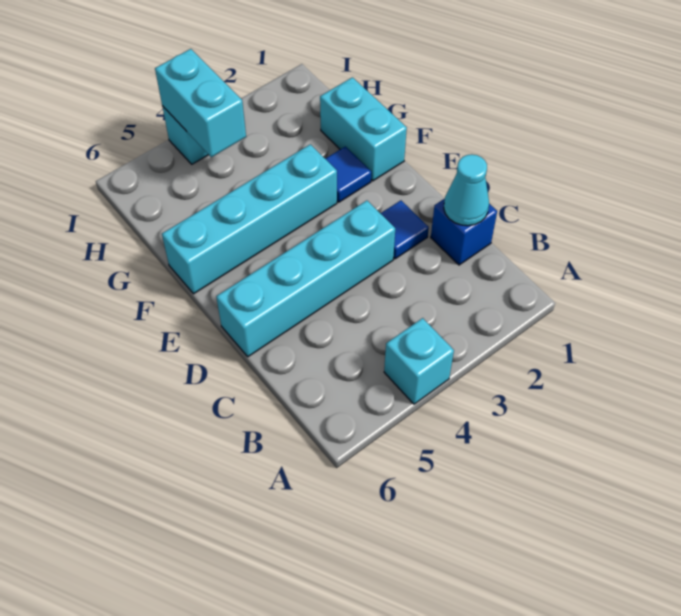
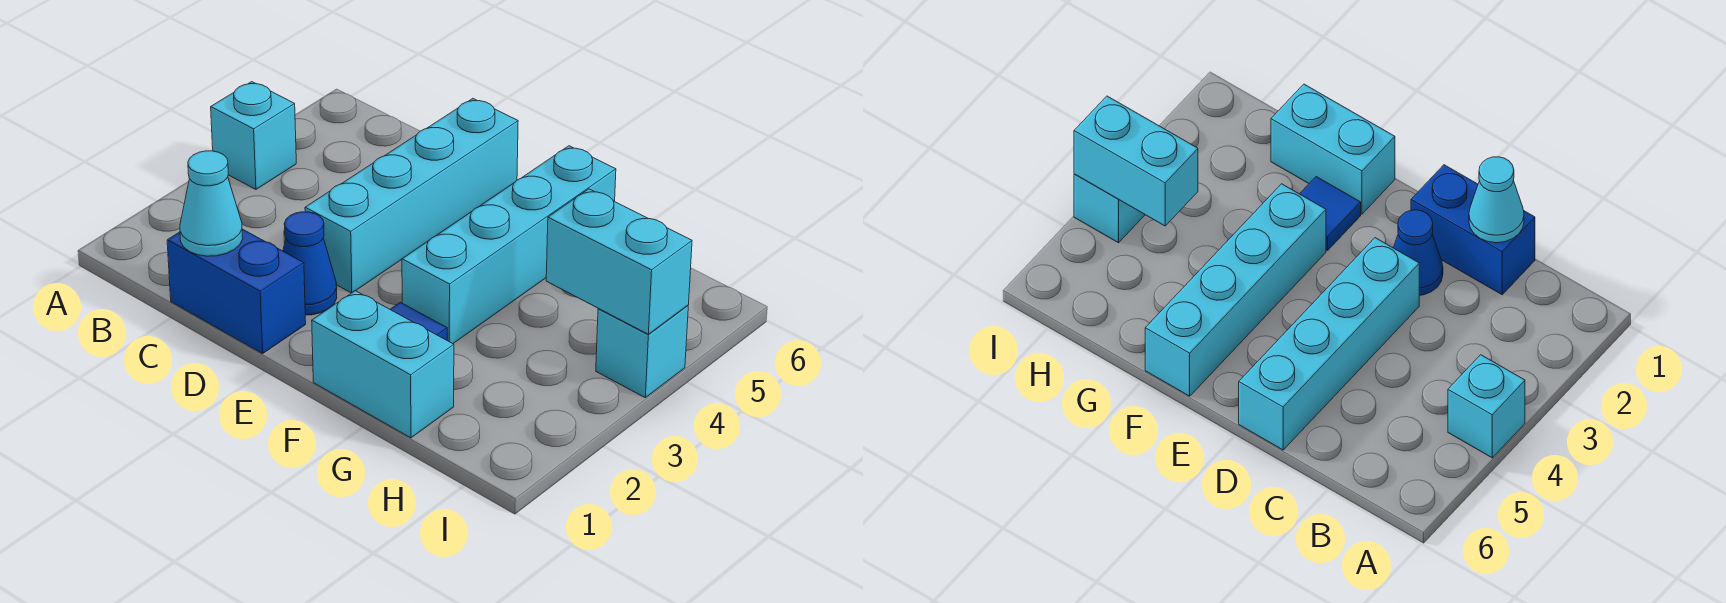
blue 1x1 brick [431,199,497,265] -> blue 1x2 brick [167,229,306,354]
blue 1x1 tile [380,200,429,259] -> blue 1x1 cone [283,212,337,315]

